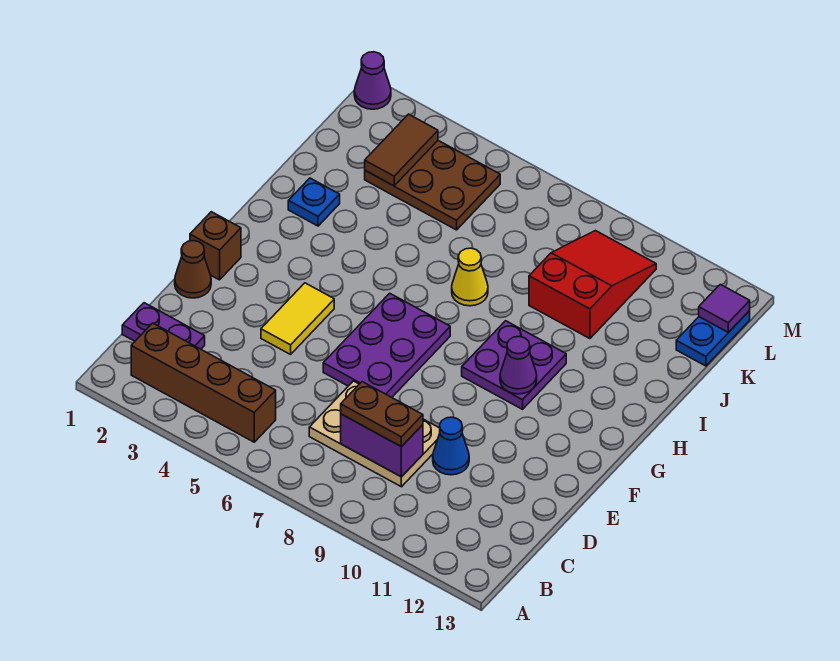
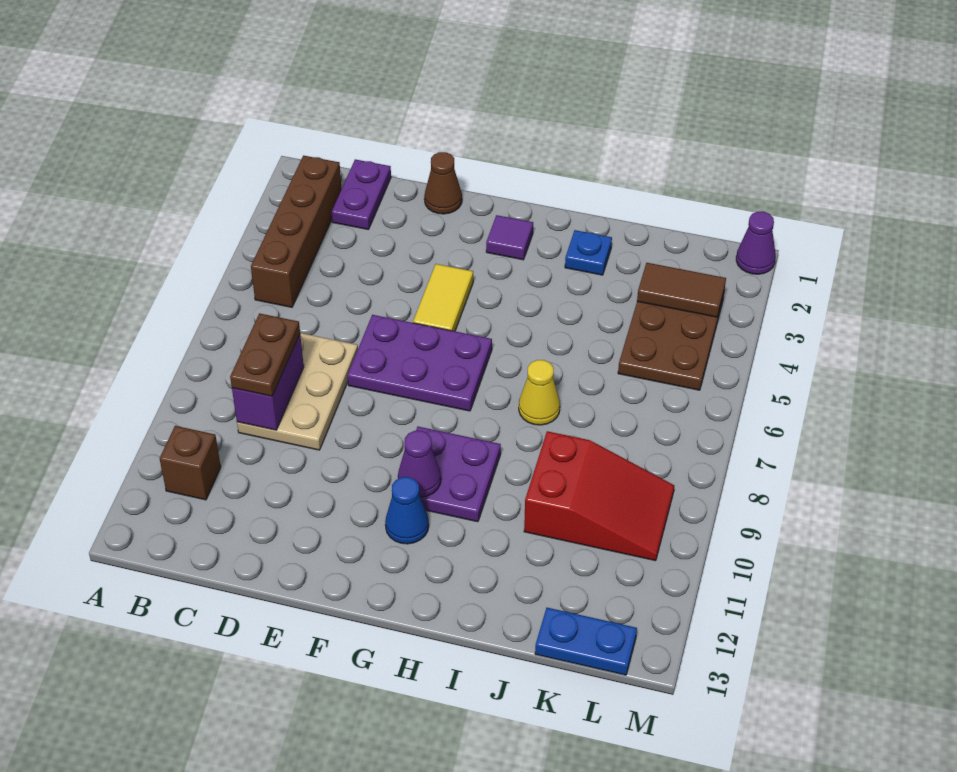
blue 1x1 cone [433,417,469,475] -> blue 1x1 cone moved to [385,477,429,544]
yellow 1x2 tile [261,283,334,354] -> yellow 1x2 tile turned to [413,264,473,331]
brown 1x1 brick [190,212,241,280] -> brown 1x1 brick moved to [160,426,221,500]
purple 1x1 tile [699,284,750,332] -> purple 1x1 tile moved to [486,215,533,260]

